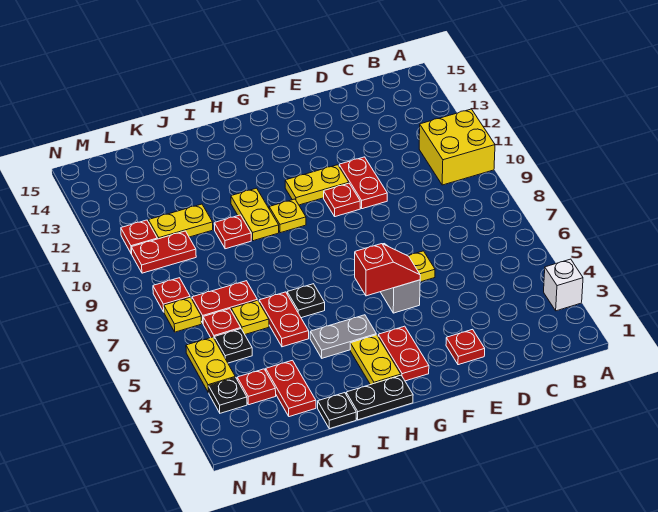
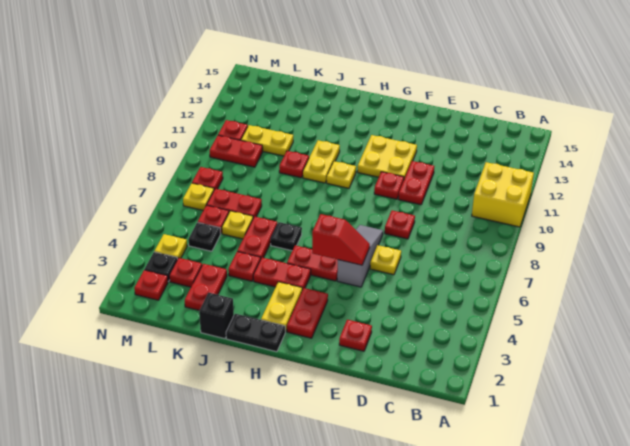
white 1x1 brick [544,259,583,311] -> none
none -> red 1x1 plate [385,210,415,239]
yellow 1x2 plate [285,165,349,205] -> yellow 2x2 plate [357,135,417,178]
none -> red 1x2 plate [287,245,338,281]
grey 1x2 plate [310,315,376,358] -> red 1x2 plate [253,258,311,290]
black 1x1 plate [318,393,356,429] -> black 1x1 brick [199,293,234,339]
none -> red 1x1 plate [228,252,261,281]
none -> red 1x1 plate [134,270,168,300]
yellow 1x2 plate [186,337,235,393] -> yellow 1x1 plate [154,234,187,259]

